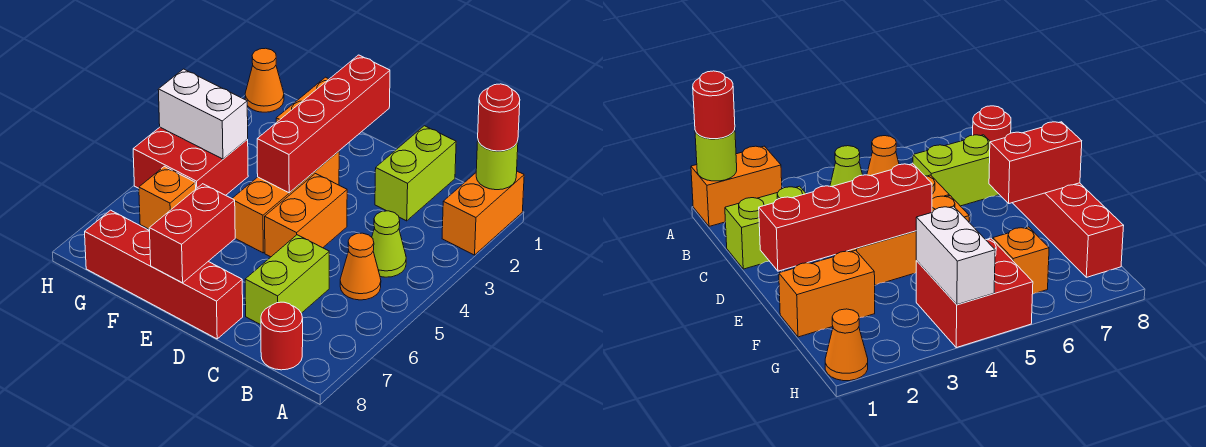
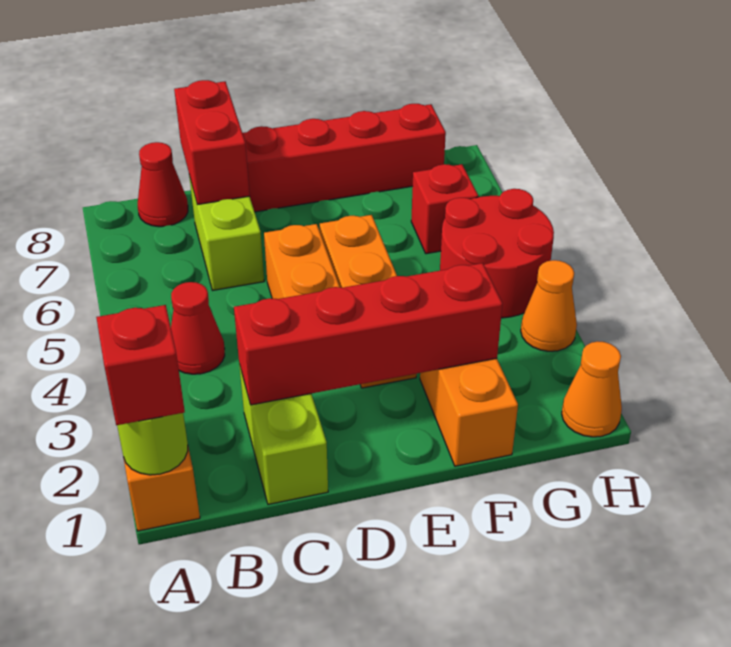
red 1x1 round brick [478,84,520,151] -> red 1x1 brick [96,305,185,425]
lime 1x1 cone [372,211,406,277] -> red 1x1 cone [171,282,225,374]
orange 1x1 cone [340,233,381,300] -> orange 1x1 cone moved to [521,260,577,351]
red 1x1 round brick [261,302,303,370] -> red 1x1 cone [138,142,188,227]
red 1x4 brick [257,55,390,193] -> red 1x4 brick turned to [234,263,503,405]
red 1x2 brick [149,184,235,283] -> red 1x2 brick moved to [174,80,250,205]
red 2x2 brick [133,127,248,195] -> red 2x2 round brick [440,189,554,318]
white 1x2 brick [158,69,248,159] -> none
orange 1x1 brick [139,166,196,229] -> red 1x1 brick [411,164,478,254]

